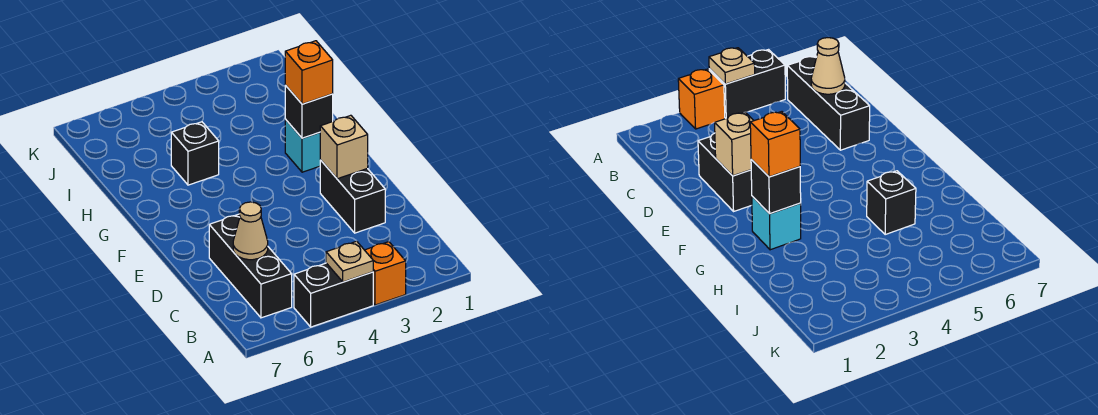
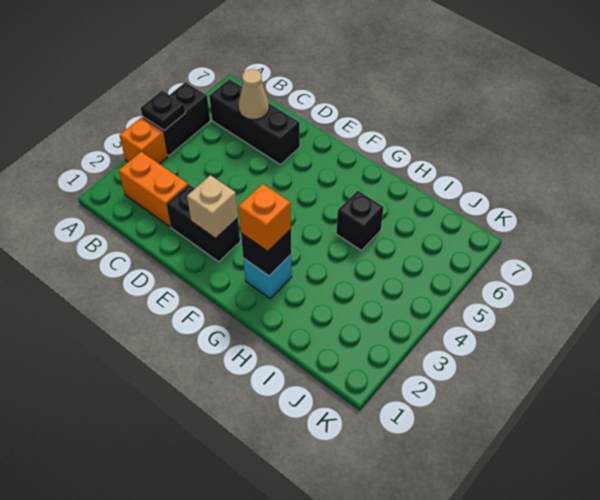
tan 1x1 plate [326,241,373,282] -> black 1x1 plate [141,91,185,130]
none -> orange 1x2 brick [119,152,188,227]

